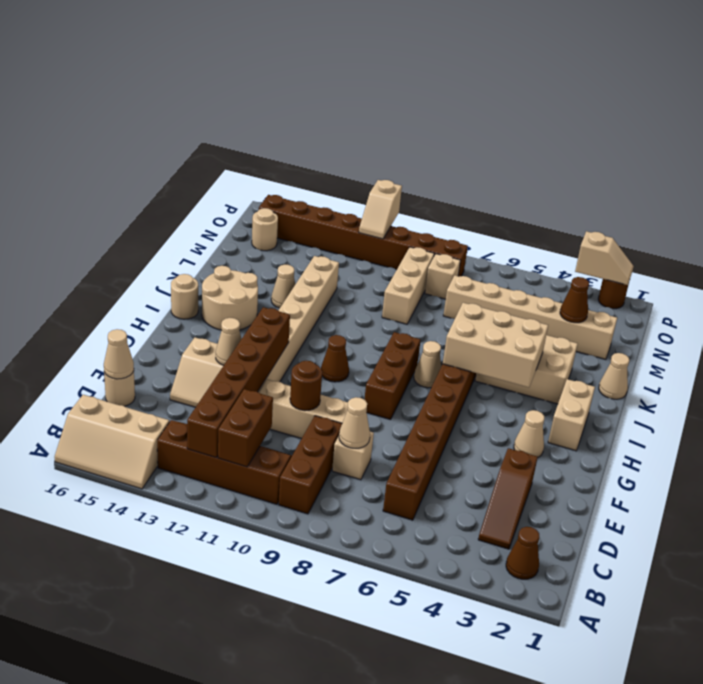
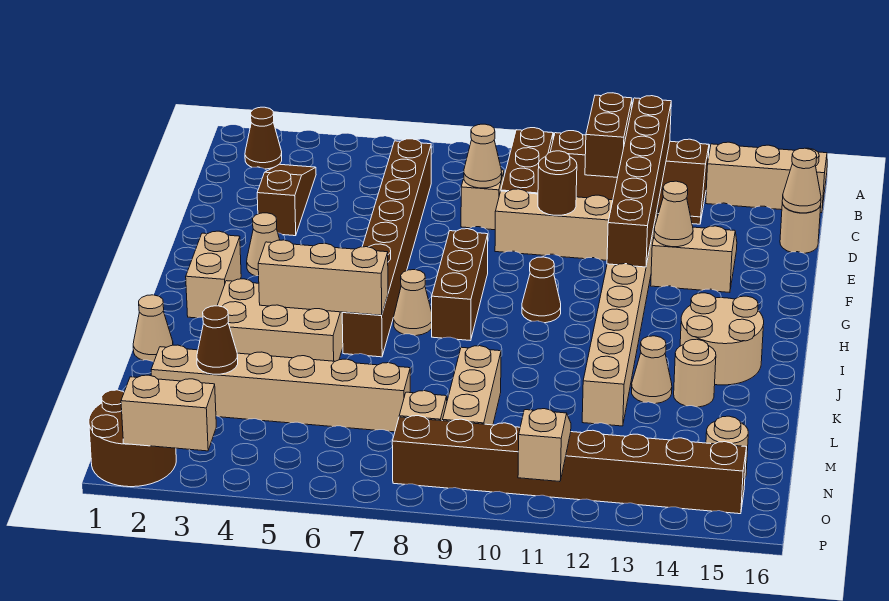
tan 2x3 brick [443,303,548,388] -> tan 1x3 brick [258,240,388,315]
tan 1x1 round brick [171,274,198,319] -> tan 1x1 round brick moved to [674,339,716,407]
brown 1x1 round brick [598,279,629,309] -> brown 2x2 round brick [89,390,176,487]
tan 1x2 slope [575,231,634,285] -> tan 1x2 brick [121,375,216,451]

